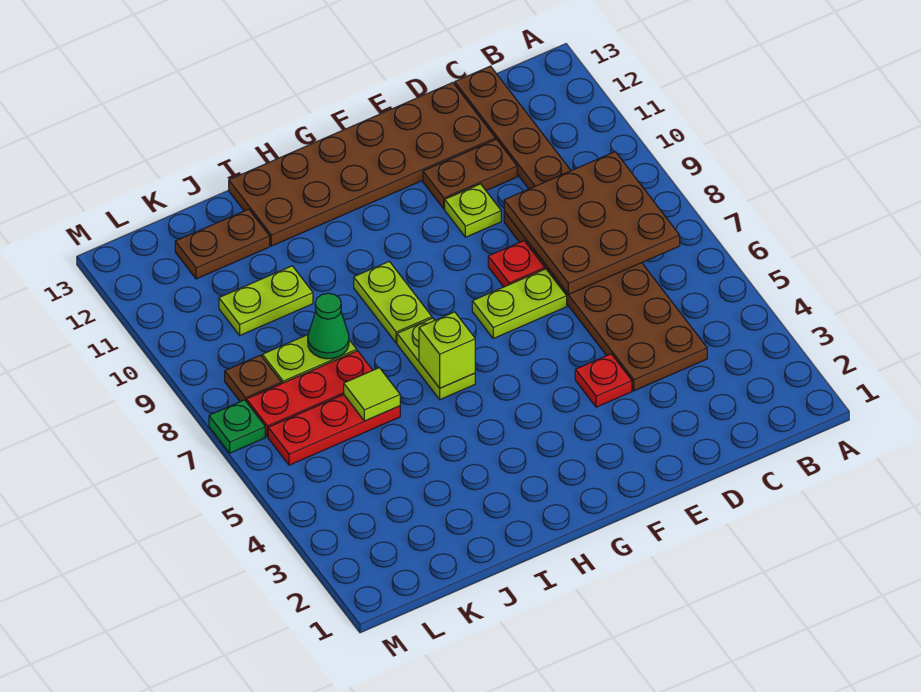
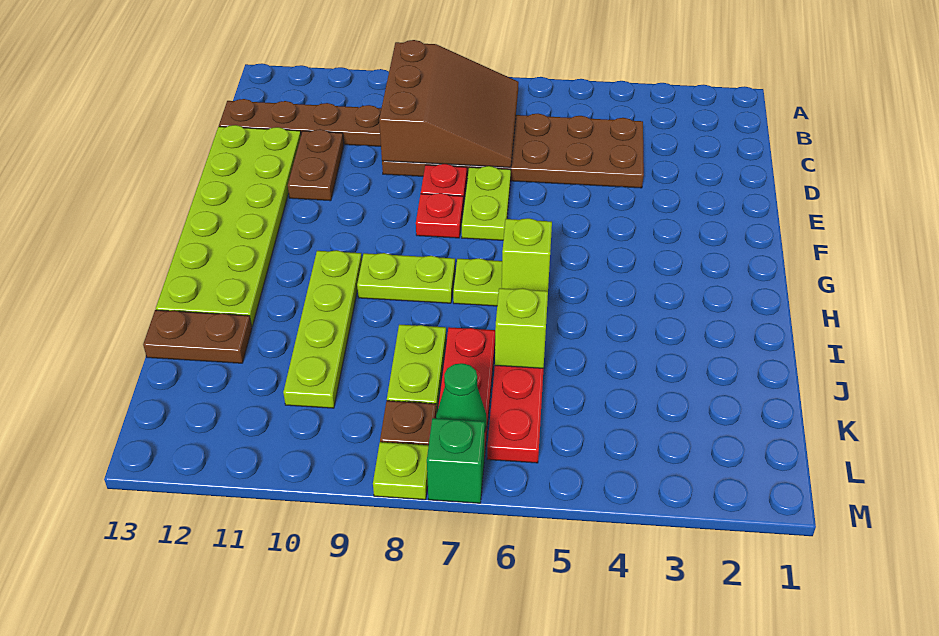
brown 3x3 plate [504,152,680,294] -> brown 3x3 slope [379,40,519,168]
brown 2x6 plate [229,83,495,246] -> lime 2x6 plate [156,125,301,326]
red 1x1 plate [575,354,632,407] -> red 1x1 plate moved to [416,193,463,238]
lime 1x1 plate [445,184,501,237] -> lime 1x1 plate moved to [373,442,429,500]
lime 1x1 tile [344,368,400,421] -> lime 1x1 brick [495,288,548,368]
green 1x1 cone [308,293,349,359] -> green 1x1 cone moved to [436,363,487,430]
lime 1x2 plate [219,266,313,335] -> lime 1x4 plate [283,250,362,408]
brown 1x2 plate [175,209,270,279] -> brown 1x2 plate turned to [143,310,252,363]
green 1x1 plate [209,400,265,453] -> green 1x1 brick [427,418,485,503]

